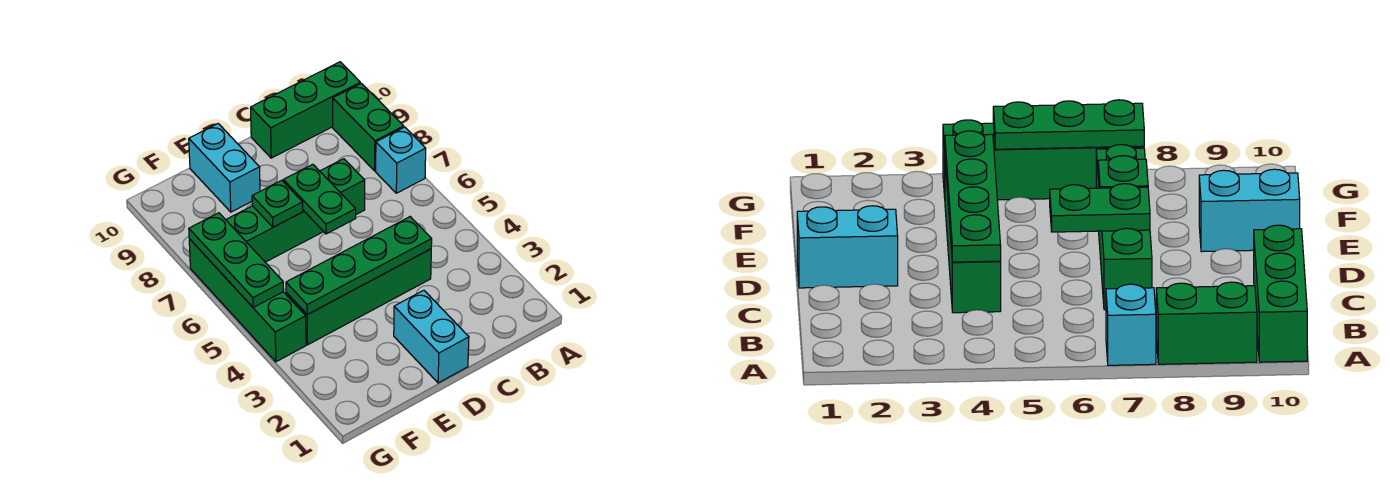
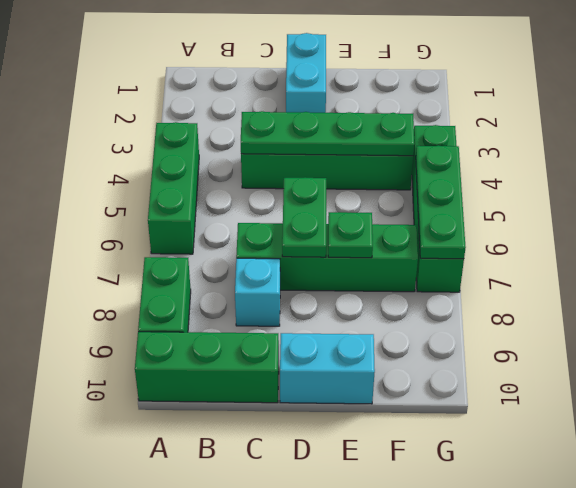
none -> green 1x3 brick [148,122,199,254]
cyan 1x1 brick [376,127,426,193] -> cyan 1x1 brick moved to [235,258,280,326]
cyan 1x2 brick [189,124,260,212] -> cyan 1x2 brick turned to [280,333,375,404]

